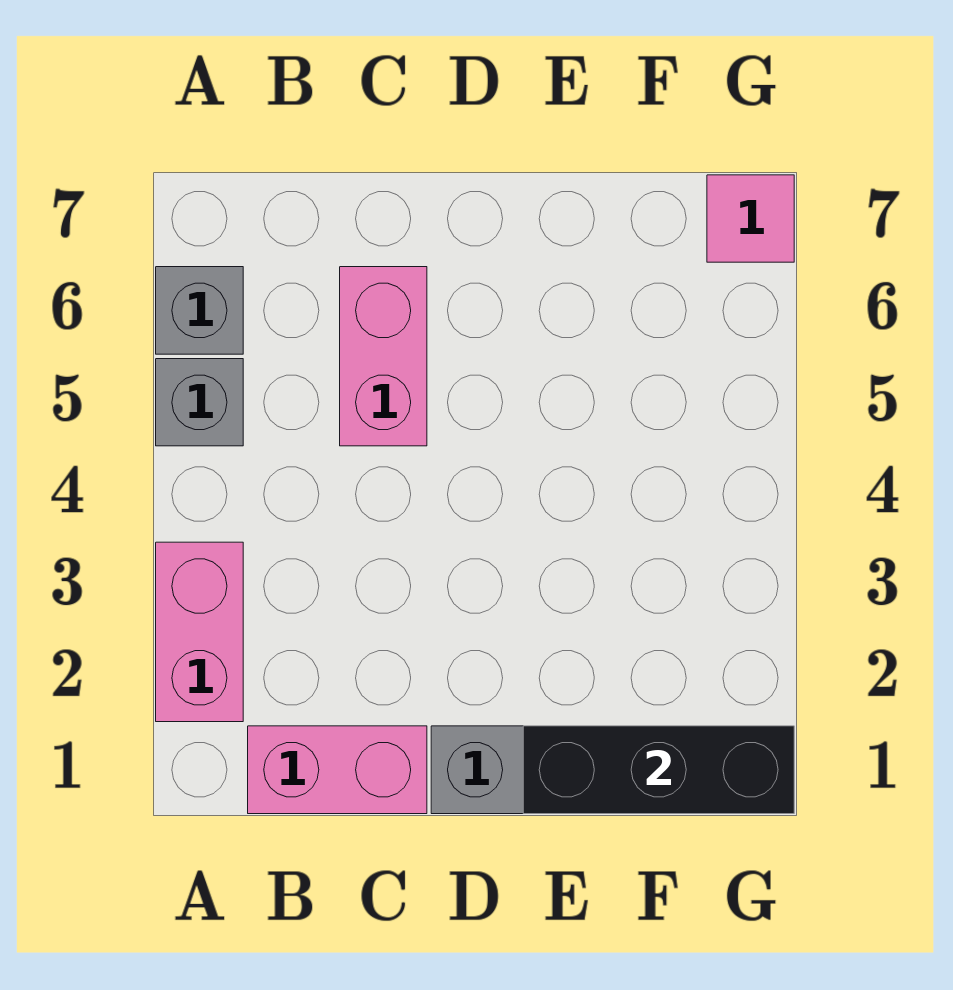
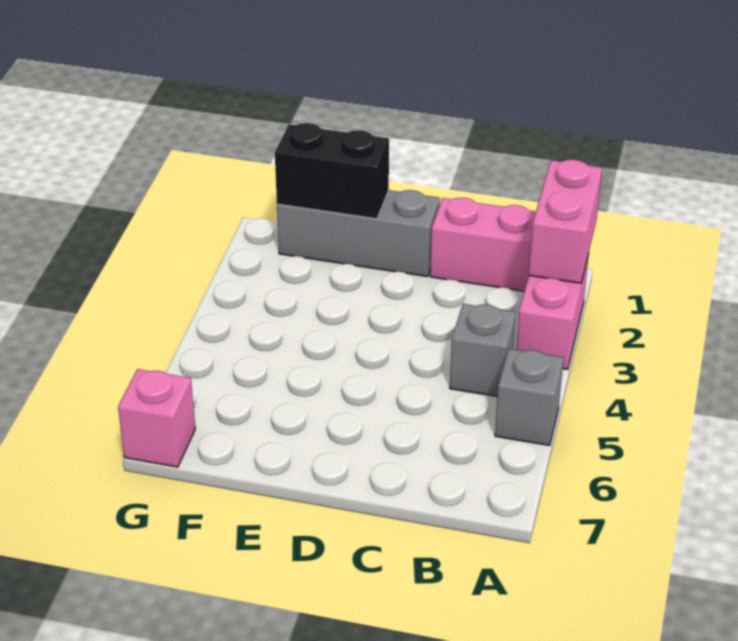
grey 1x1 brick [156,267,243,354] -> grey 1x1 brick moved to [450,304,516,397]
pink 1x2 brick [340,267,427,446] -> pink 1x2 brick moved to [529,160,602,283]
black 1x3 brick [523,726,794,814] -> black 1x2 brick [275,123,389,219]
pink 1x1 tile [707,175,794,262] -> pink 1x1 brick [118,369,195,467]

